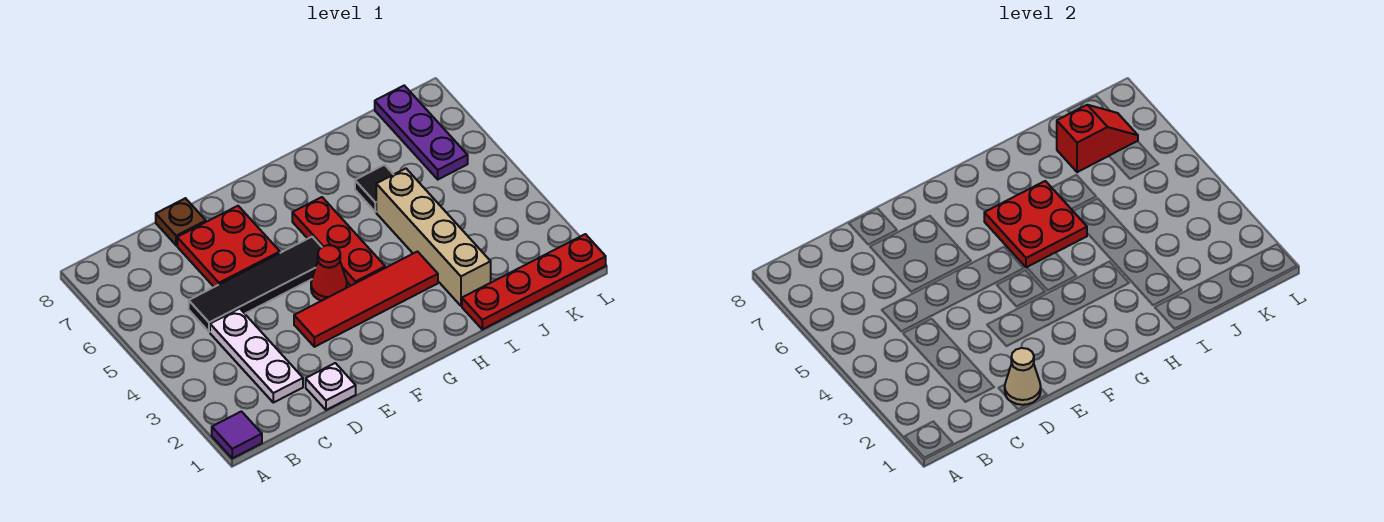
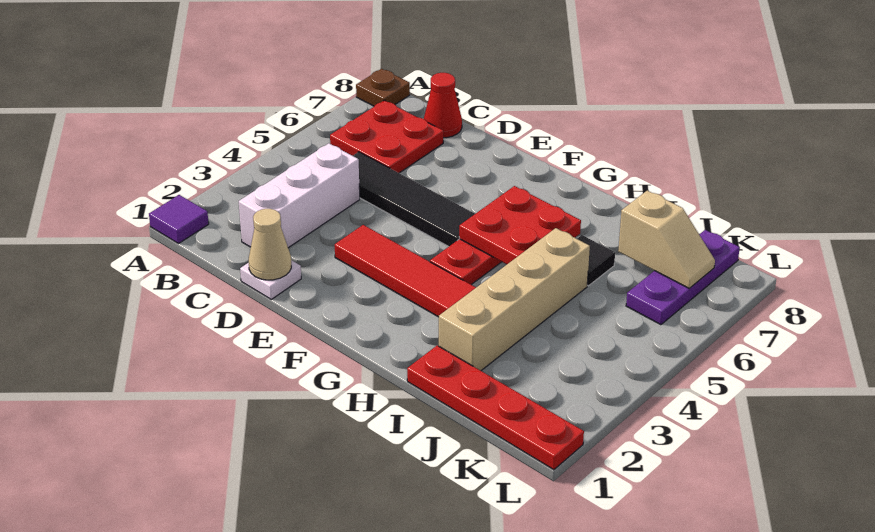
white 1x3 plate [210,309,303,403] -> white 1x3 brick [239,143,360,248]
red 2x2 plate [177,206,280,287] -> red 2x2 plate moved to [330,100,443,173]
brown 1x1 plate [156,198,206,245] -> brown 1x1 plate moved to [356,69,410,106]
red 1x1 cone [311,245,347,301] -> red 1x1 cone moved to [424,73,462,138]
red 1x2 slope [1057,105,1138,172] -> tan 1x2 slope [618,191,715,288]

